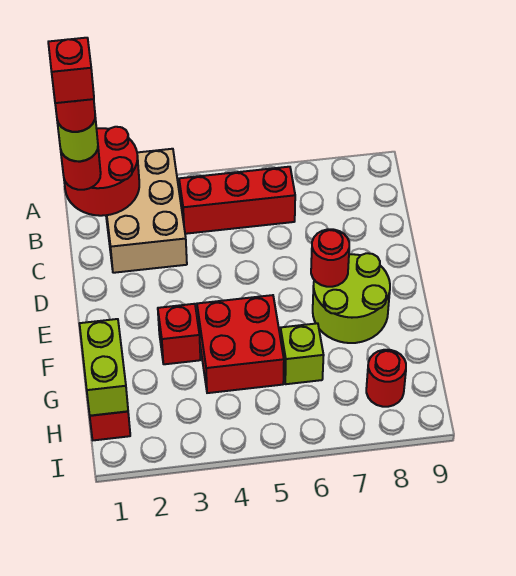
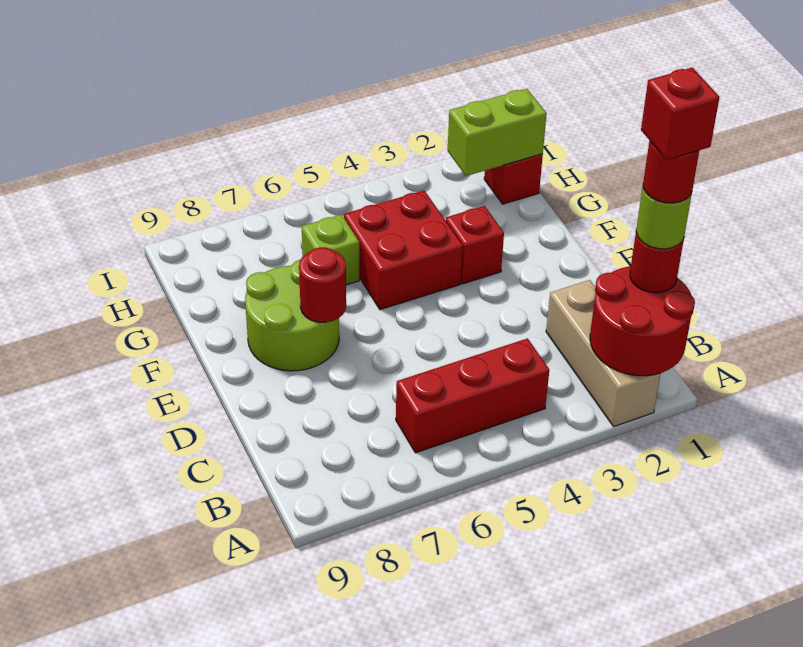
tan 2x3 brick [106,149,187,273] -> tan 1x3 brick [546,280,661,426]
lime 1x2 brick [80,319,128,416] -> lime 1x2 brick turned to [448,89,547,176]
red 1x1 round brick [366,350,406,407] -> none

